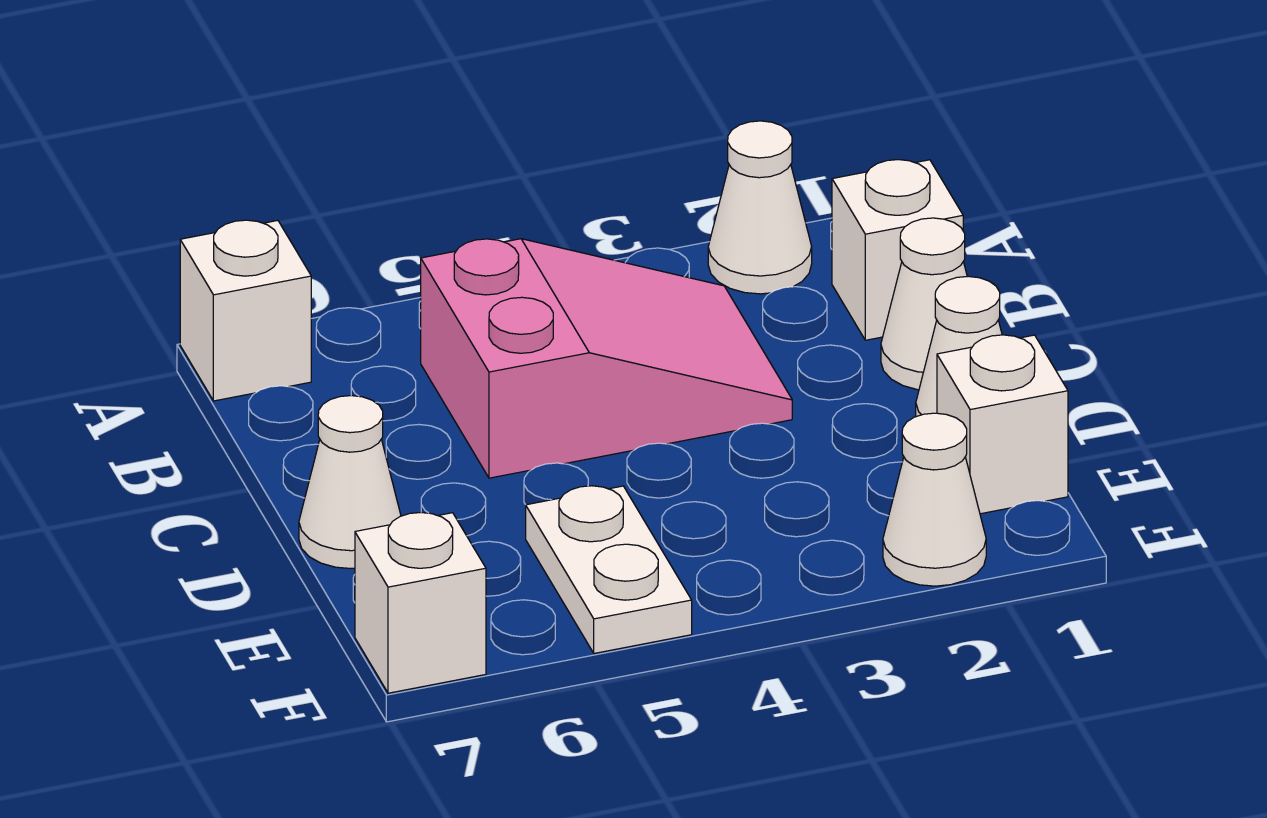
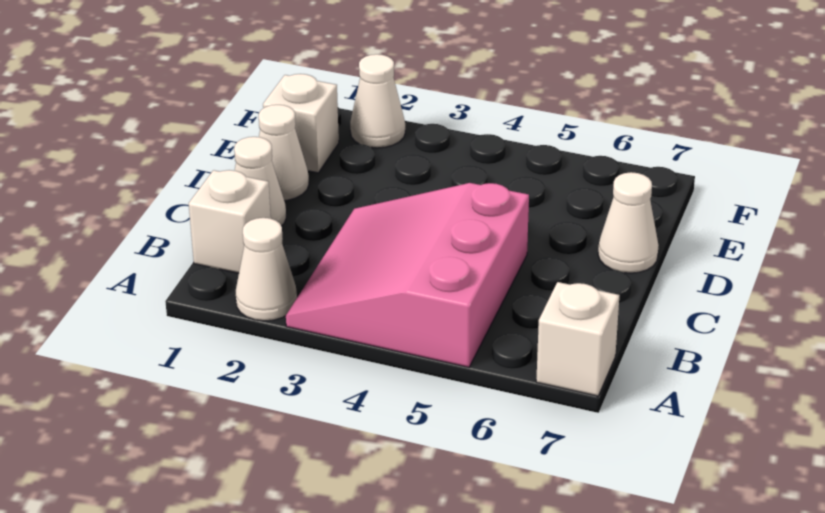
pink 2x3 slope [421,239,792,478] -> pink 3x3 slope [286,183,529,367]
white 1x2 plate [526,486,692,653] -> none
white 1x1 brick [355,513,486,693] -> none

